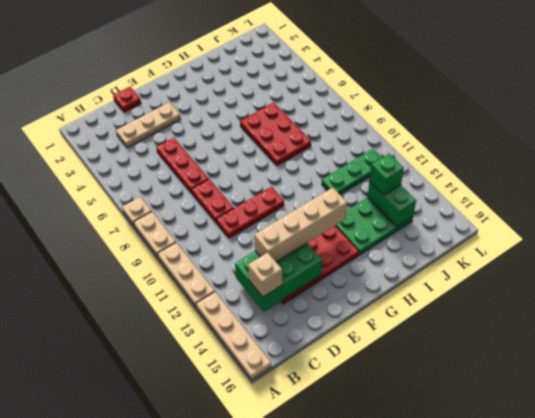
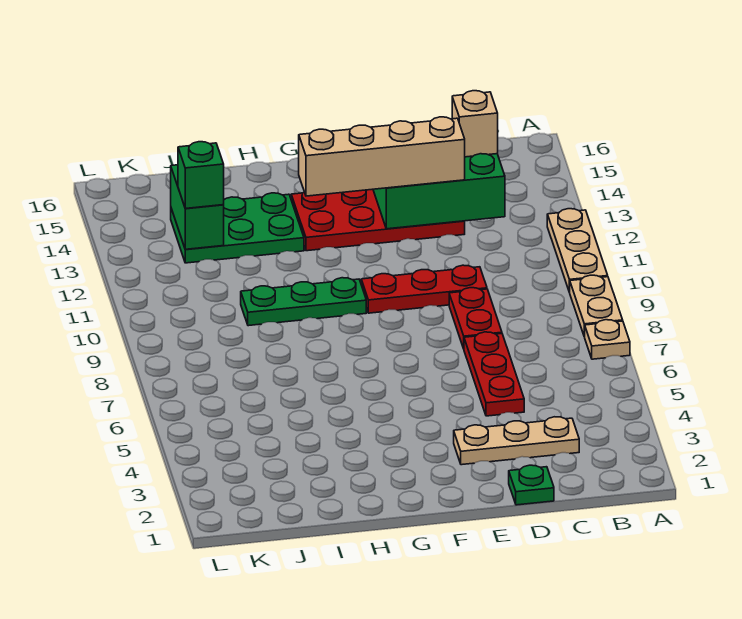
tan 1x4 plate [196,292,271,380] -> none
red 1x1 plate [113,87,141,112] -> green 1x1 plate [509,465,554,505]
red 2x3 plate [240,103,311,166] -> none
green 1x3 plate [322,149,382,195] -> green 1x3 plate moved to [241,278,366,326]

